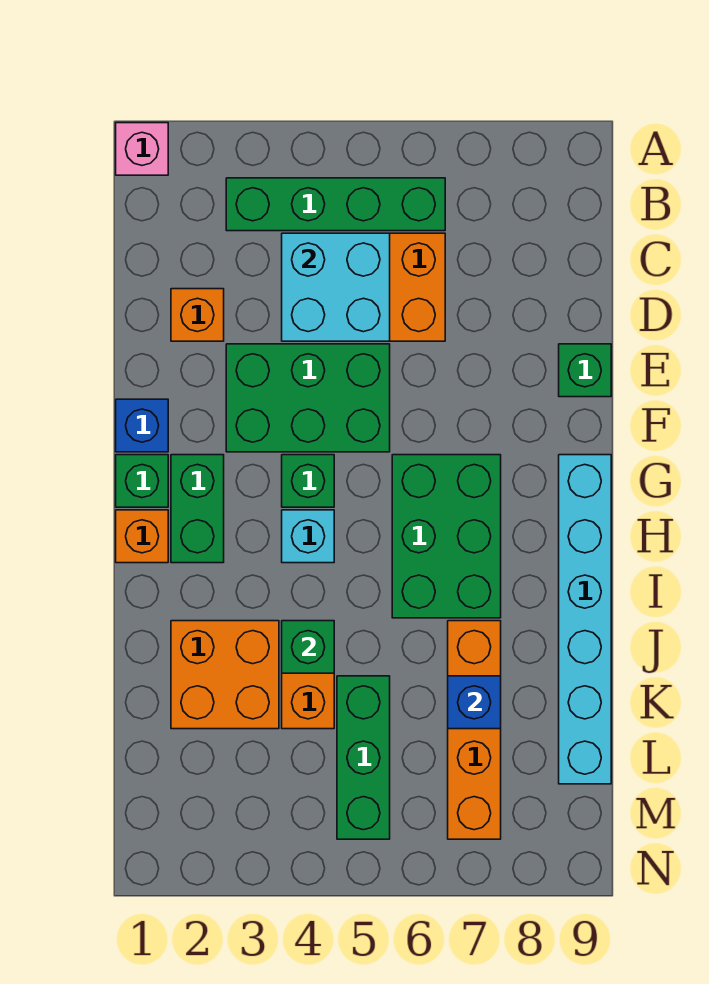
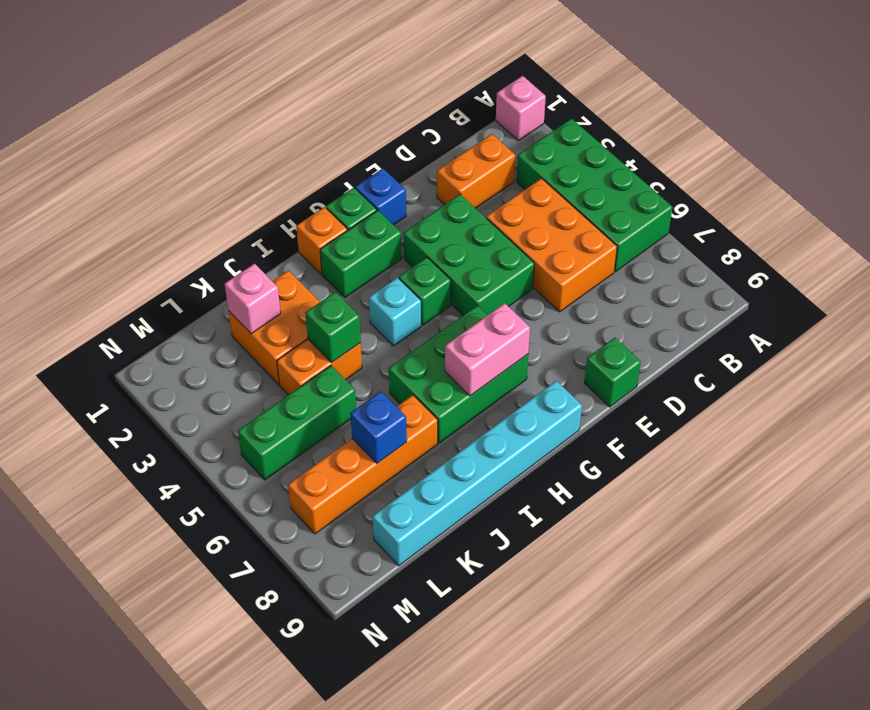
green 1x4 brick [226,178,445,231] -> green 2x4 brick [517,119,673,272]
cyan 2x2 brick [282,233,390,341] -> none
orange 1x1 brick [171,289,224,341] -> orange 1x2 brick [437,134,515,208]
none -> pink 1x2 brick [445,303,530,396]
none -> pink 1x1 brick [225,264,281,334]

